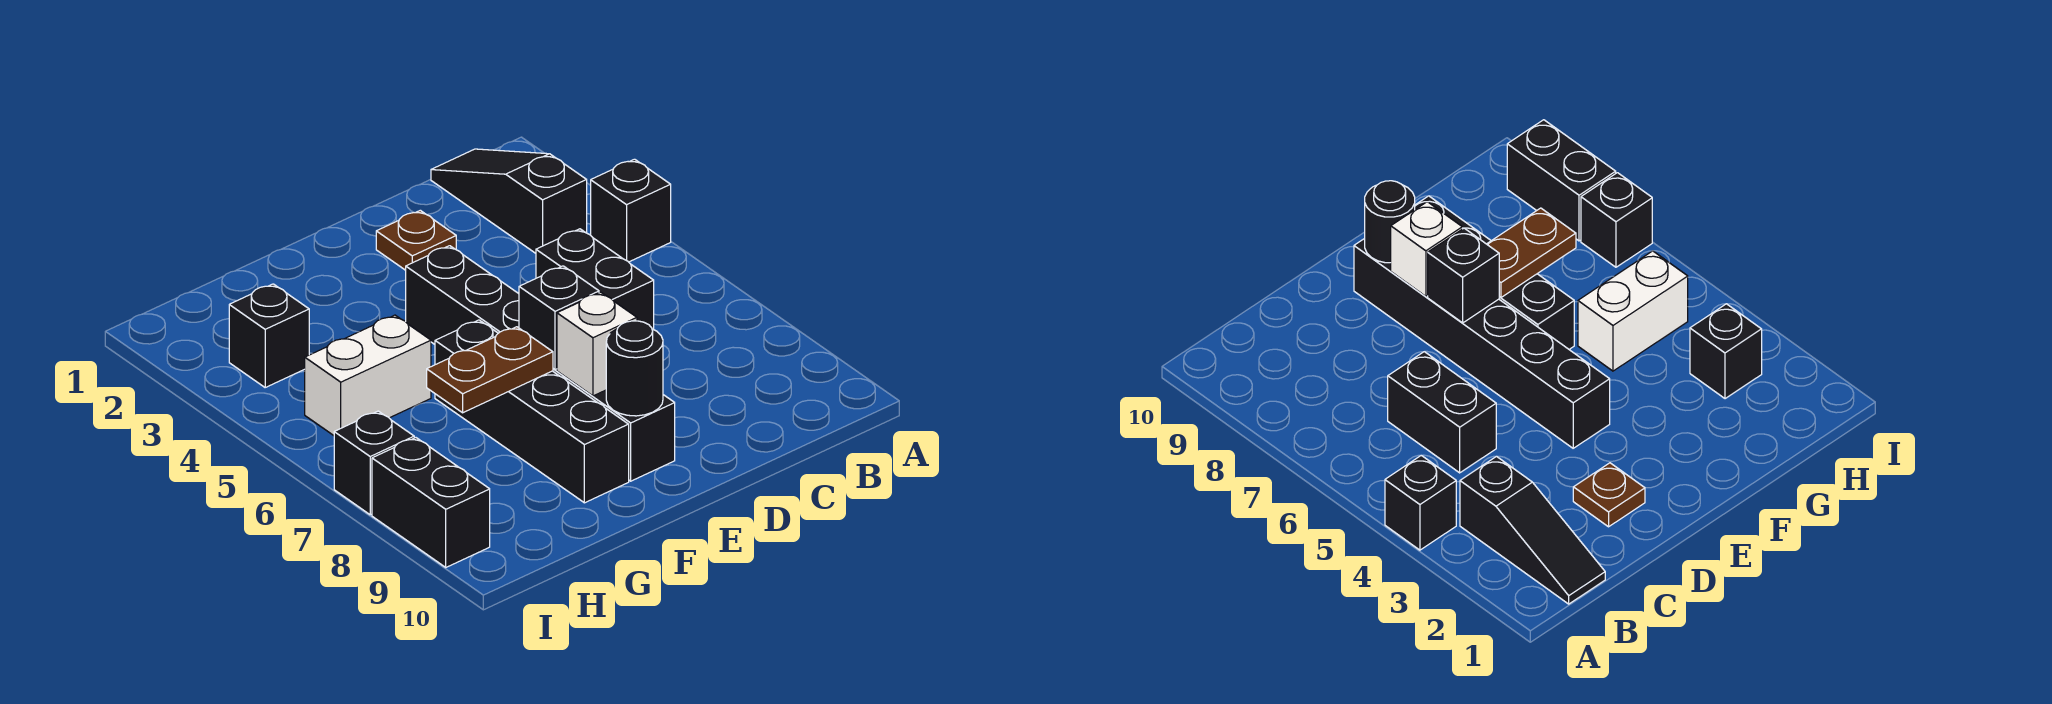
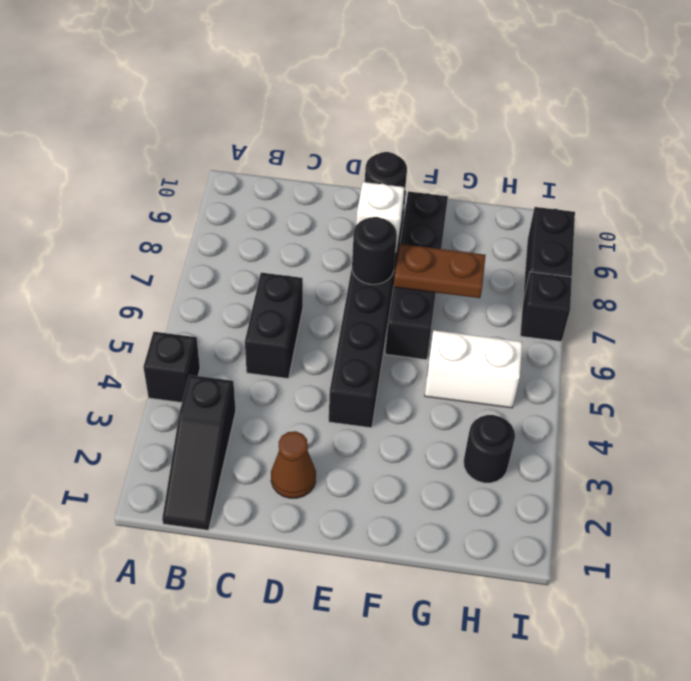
brown 1x1 plate [376,210,456,270] -> brown 1x1 cone [271,431,316,498]
black 1x1 brick [519,266,599,370] -> black 1x1 round brick [352,217,397,284]
black 1x1 brick [229,284,309,387] -> black 1x1 round brick [464,415,515,483]

